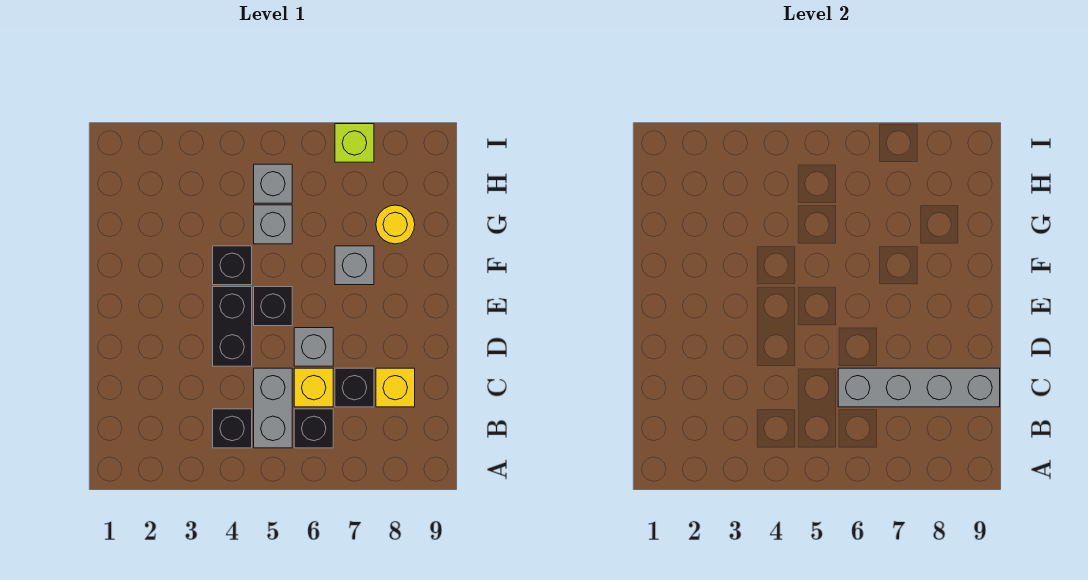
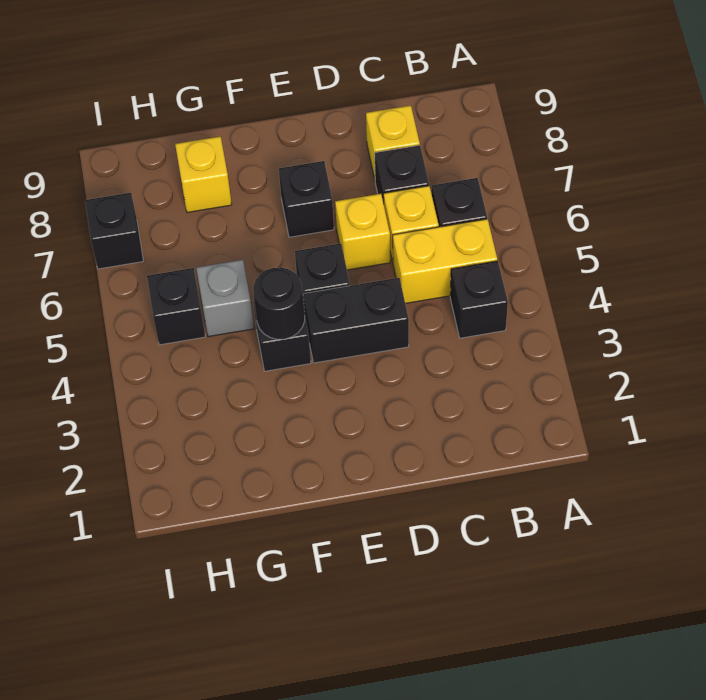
grey 1x2 brick [254,368,292,448] -> yellow 1x2 brick [393,219,497,303]
grey 1x4 brick [838,368,1000,407] -> none
grey 1x1 brick [294,328,333,366] -> yellow 1x1 brick [335,194,390,270]
none -> black 1x1 brick [279,161,334,237]
none -> black 1x1 round brick [253,267,305,339]
grey 1x1 brick [335,246,374,285] -> none
yellow 1x1 round brick [376,205,415,244] -> yellow 1x1 brick [175,137,232,213]
grey 1x1 brick [254,164,292,203] -> black 1x1 brick [147,268,205,345]
lime 1x1 brick [335,124,374,162] -> black 1x1 brick [85,193,143,269]

